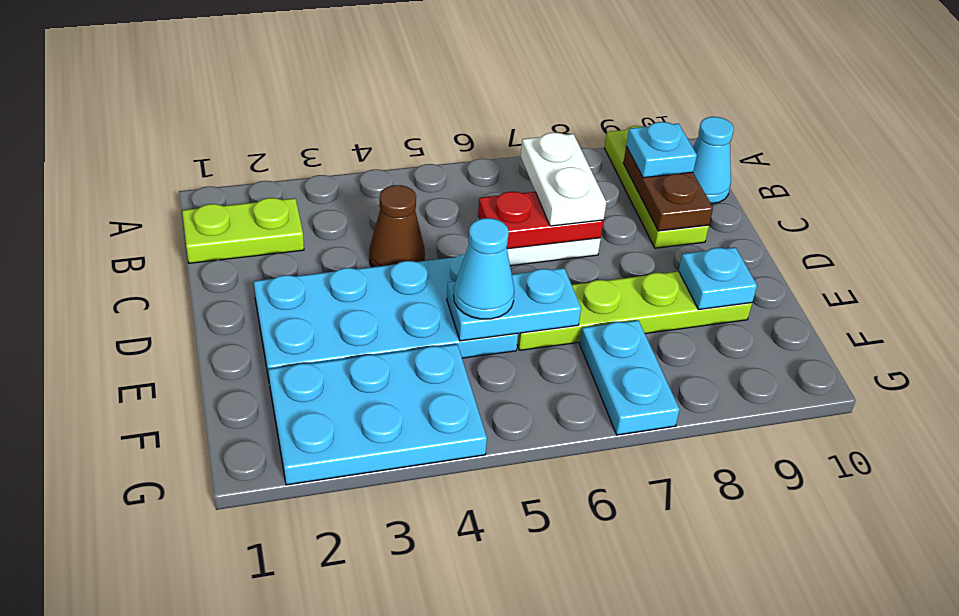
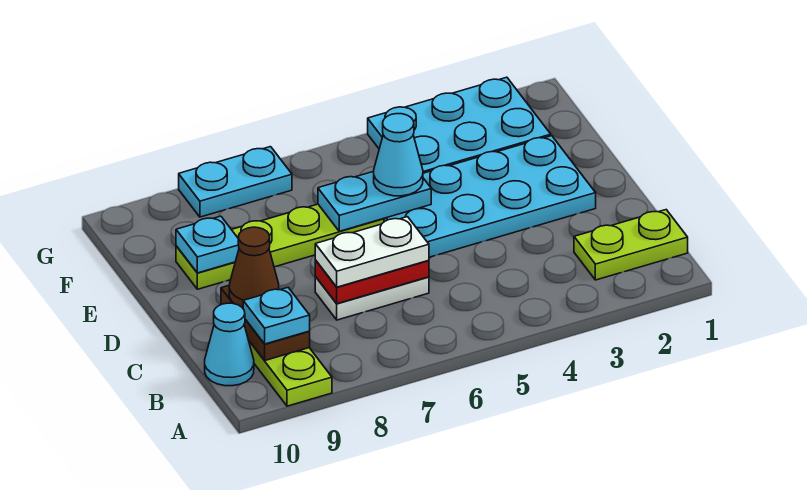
white 1x2 plate [521,133,606,226] -> white 1x2 plate turned to [315,217,429,287]
brown 1x1 cone [369,185,425,267] -> brown 1x1 cone moved to [229,227,279,308]
cyan 1x2 plate [580,320,680,435] -> cyan 1x2 plate turned to [179,147,292,217]

